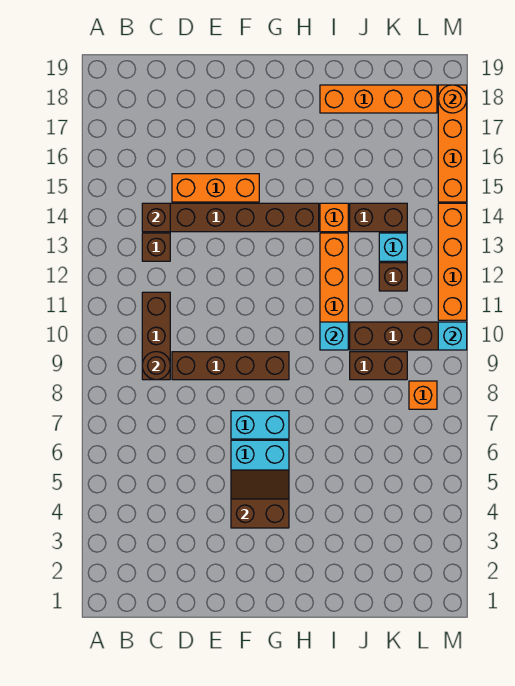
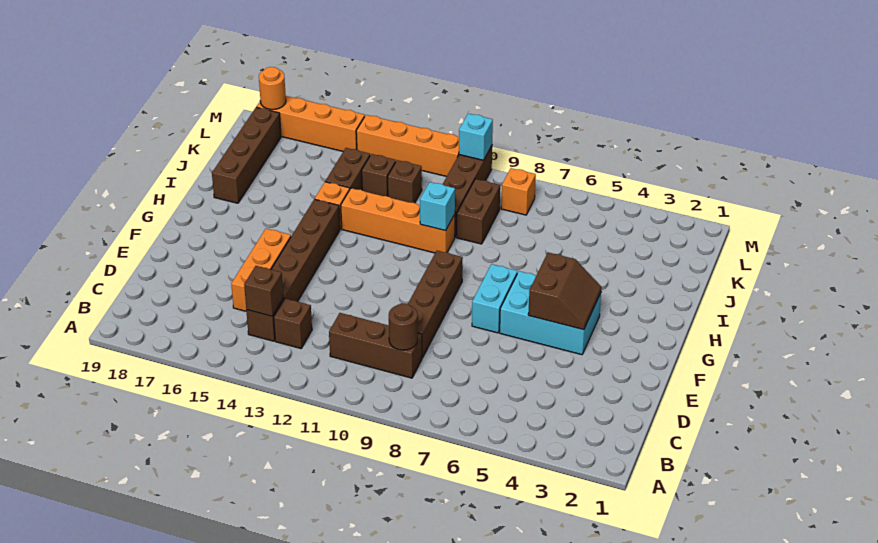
brown 2x2 slope [231,470,289,528] -> brown 2x2 slope turned to [528,252,602,330]
orange 1x4 brick [320,85,437,113] -> brown 1x4 brick [212,107,281,203]
cyan 1x1 brick [379,233,407,261] -> brown 1x1 brick [362,154,396,196]

